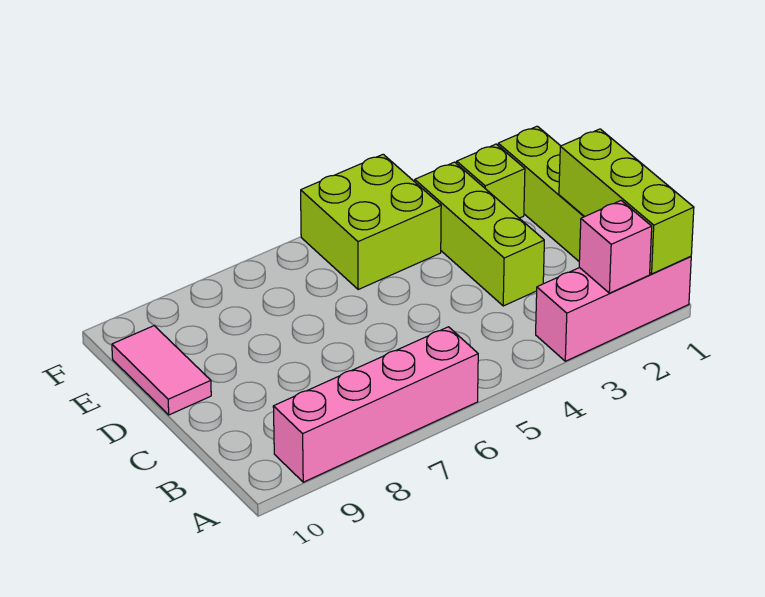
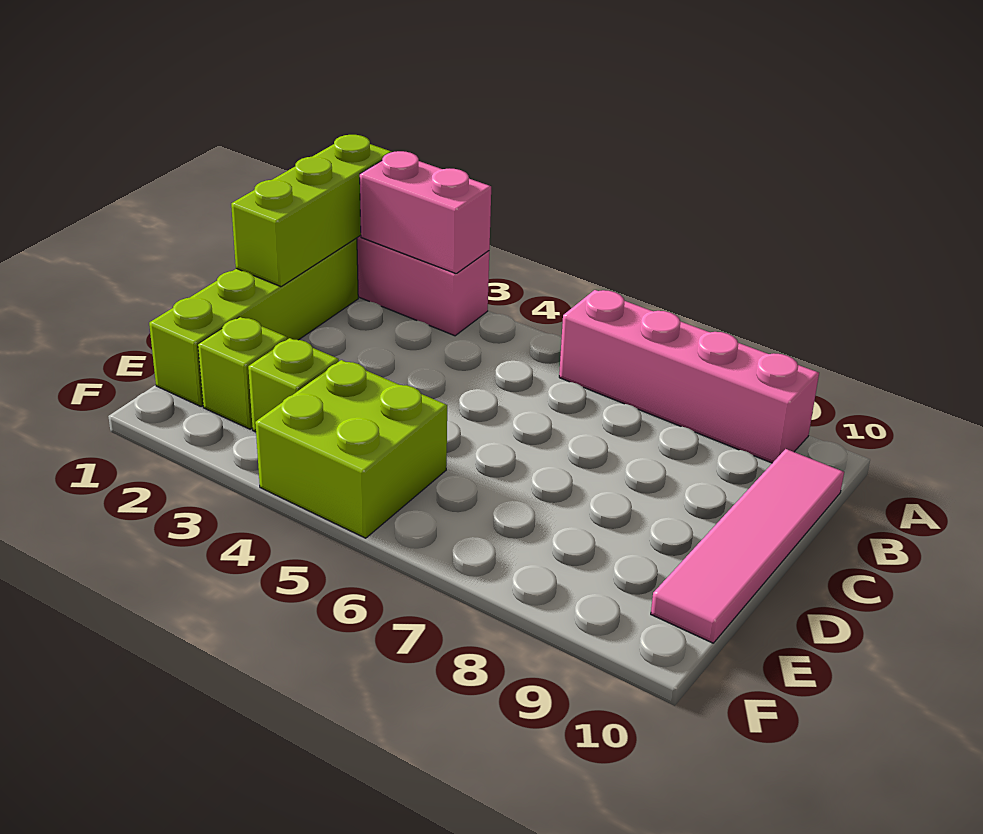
pink 1x1 brick [579,201,652,293] -> pink 1x2 brick [360,151,491,274]
lime 1x3 brick [415,162,544,306] -> lime 1x1 brick [248,338,339,432]
pink 1x2 tile [112,326,211,415] -> pink 1x4 tile [651,449,844,643]

